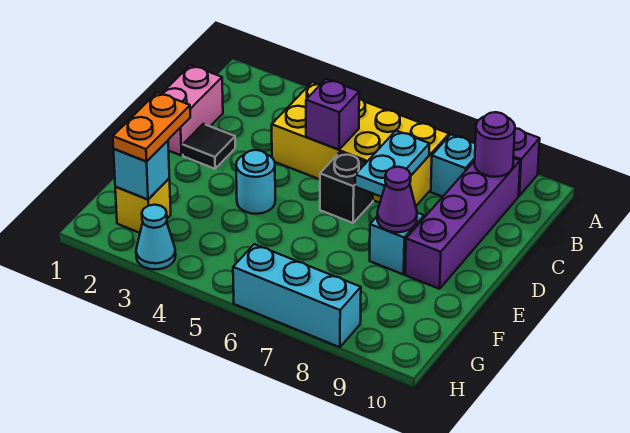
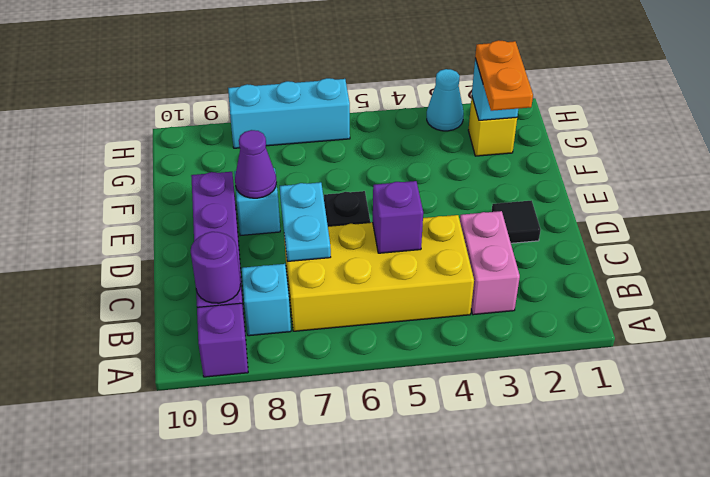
pink 1x2 brick [161,65,223,155] -> pink 1x2 brick moved to [460,211,520,315]
cyan 1x1 round brick [236,150,275,214] -> none

